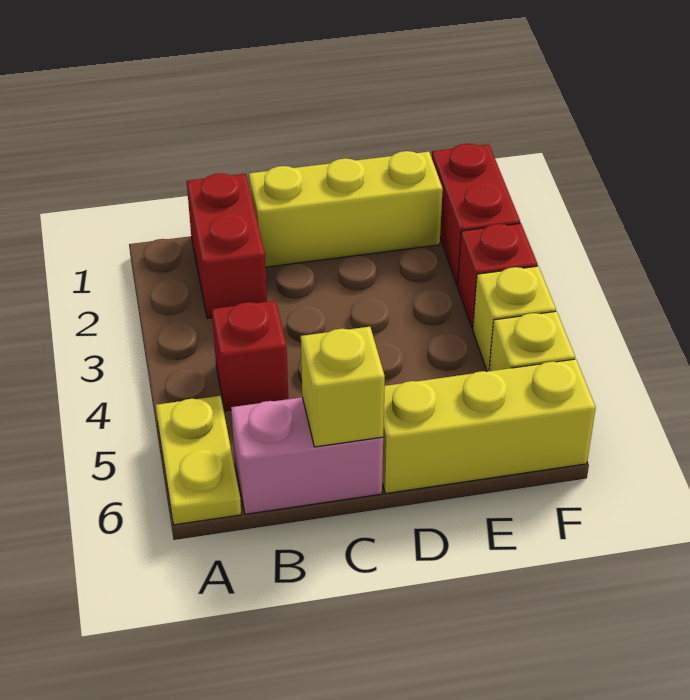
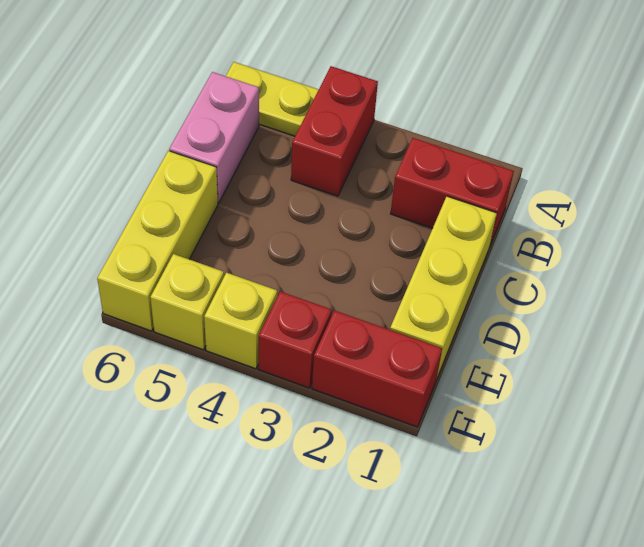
red 1x1 brick [212,301,288,411] -> red 1x2 brick [291,66,378,196]
yellow 1x1 brick [301,327,385,447] -> none

